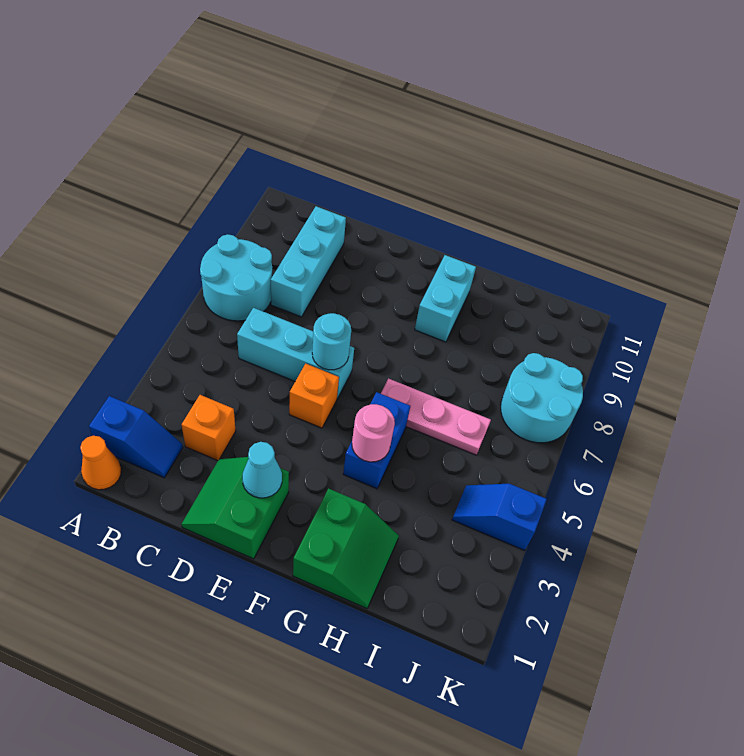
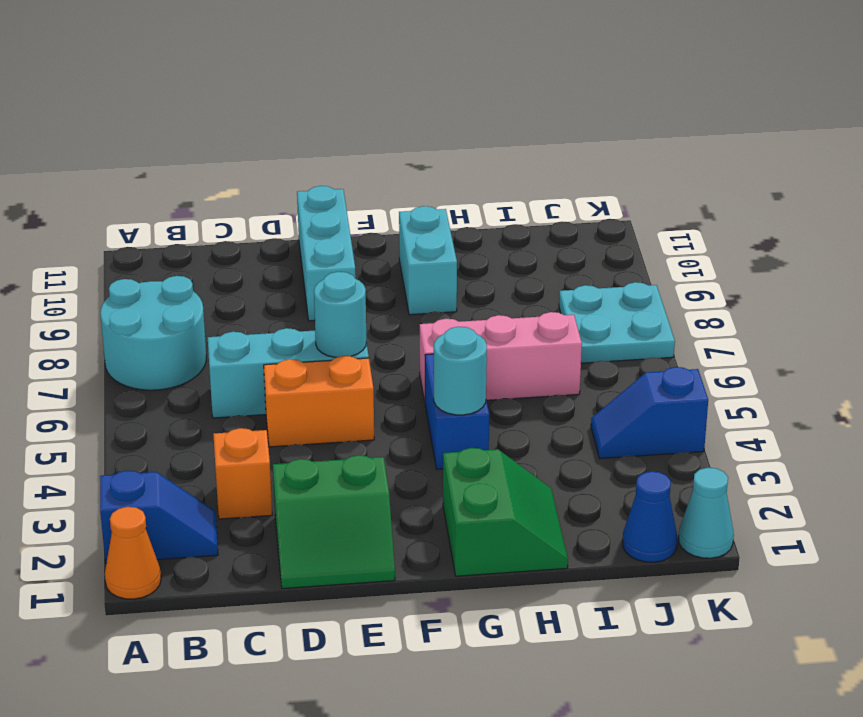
cyan 1x3 brick [271,206,346,317] -> cyan 1x3 brick moved to [297,186,356,321]
green 2x2 slope [182,457,289,559] -> green 2x2 slope turned to [273,455,395,589]
cyan 1x1 cone [242,442,282,498] -> cyan 1x1 cone moved to [679,468,734,558]
orange 1x1 brick [289,364,339,428] -> orange 1x2 brick [264,356,374,447]
pink 1x1 round brick [352,404,395,462] -> cyan 1x1 round brick [434,327,487,415]
pink 1x3 plate [381,379,491,455] -> pink 1x3 brick [420,312,582,402]
none -> blue 1x1 cone [623,471,677,562]
cyan 2x2 round brick [501,353,583,443] -> cyan 2x2 plate [559,282,675,363]

